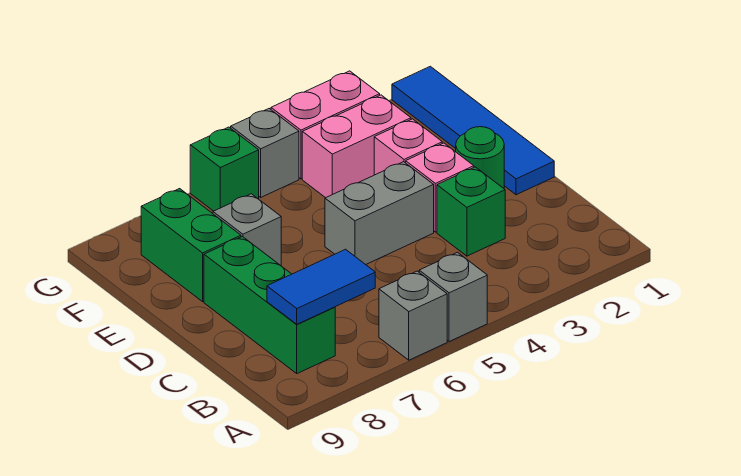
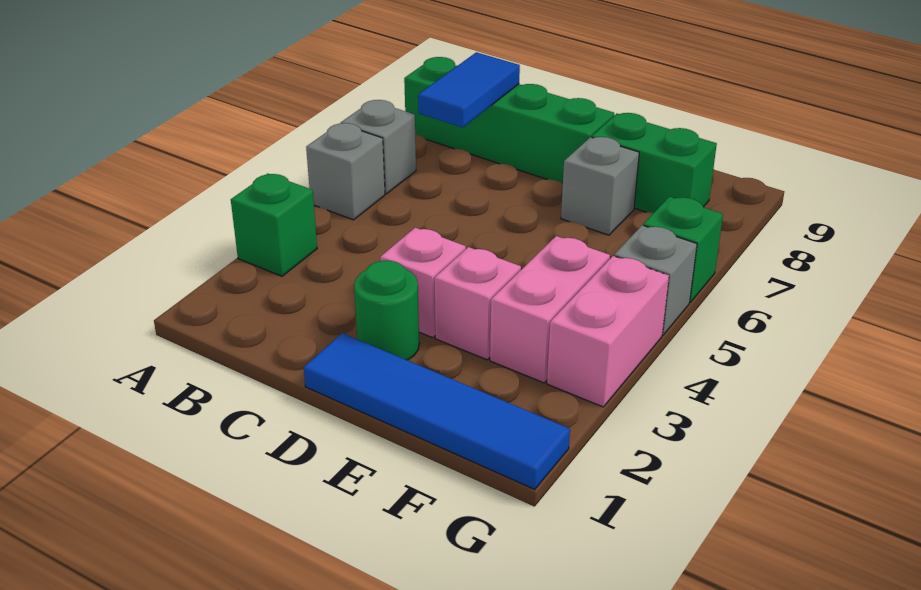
green 1x3 brick [204,237,335,374] -> green 1x4 brick [404,57,614,184]
green 1x1 brick [437,167,505,256] -> green 1x1 brick moved to [231,174,317,276]
grey 1x2 brick [325,162,434,265] -> none

